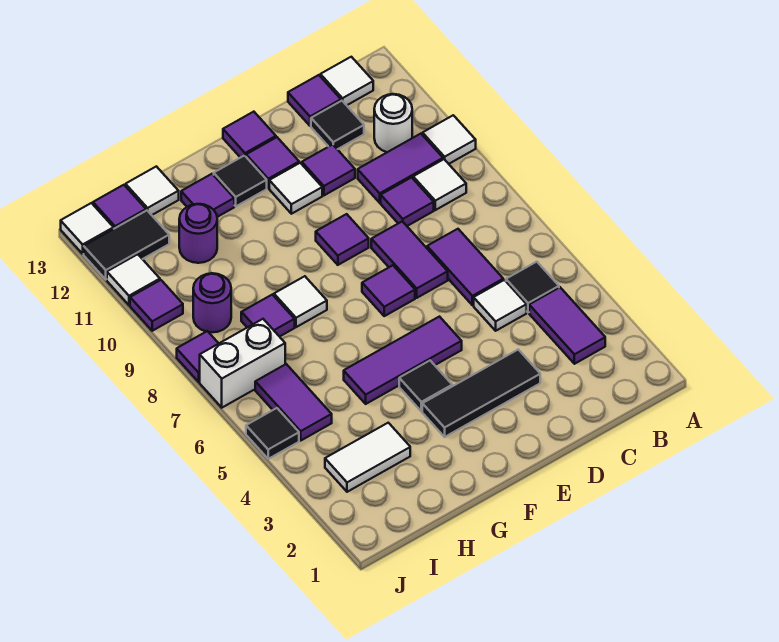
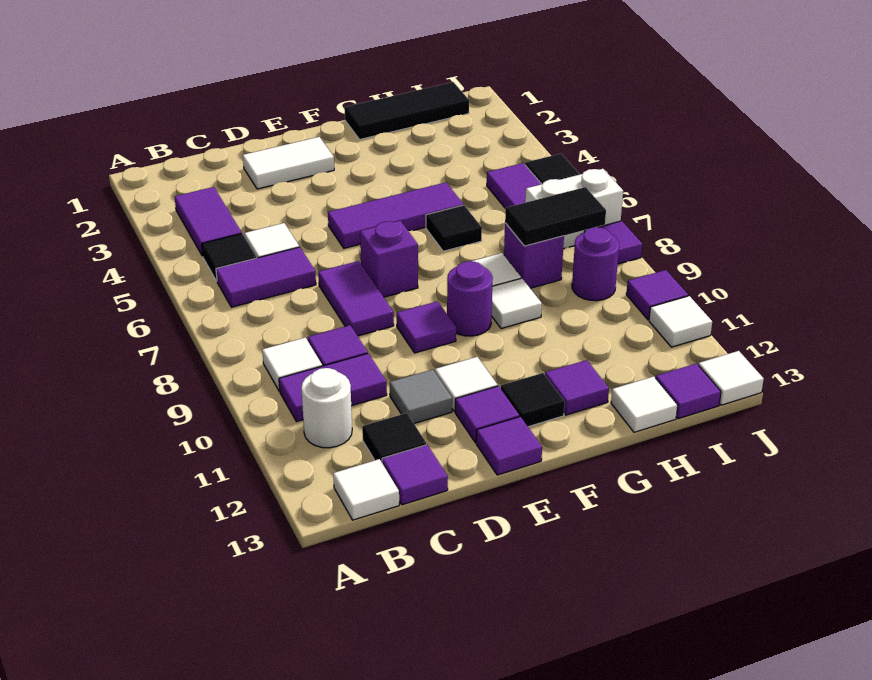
white 1x1 tile [423,115,476,164] -> white 1x1 tile moved to [491,278,542,329]
purple 1x2 tile [427,229,503,305] -> purple 1x2 tile turned to [216,247,316,307]
black 1x3 tile [422,350,540,437] -> black 1x3 tile moved to [345,82,469,140]
purple 1x1 tile [302,145,355,195] -> grey 1x1 tile [390,370,452,423]
purple 1x1 tile [362,265,415,316] -> purple 1x1 brick [360,221,418,297]
black 1x1 tile [399,361,452,411] -> black 1x1 tile moved to [426,205,482,251]
white 1x2 tile [325,423,410,492] -> white 1x2 tile moved to [243,137,334,189]
purple 1x1 tile [241,295,295,337] -> purple 1x1 brick [504,223,564,288]
purple 1x1 round brick [179,204,217,263] -> purple 1x1 round brick moved to [447,261,493,336]
black 1x2 tile [84,211,169,279] -> black 1x2 tile moved to [505,187,606,246]

